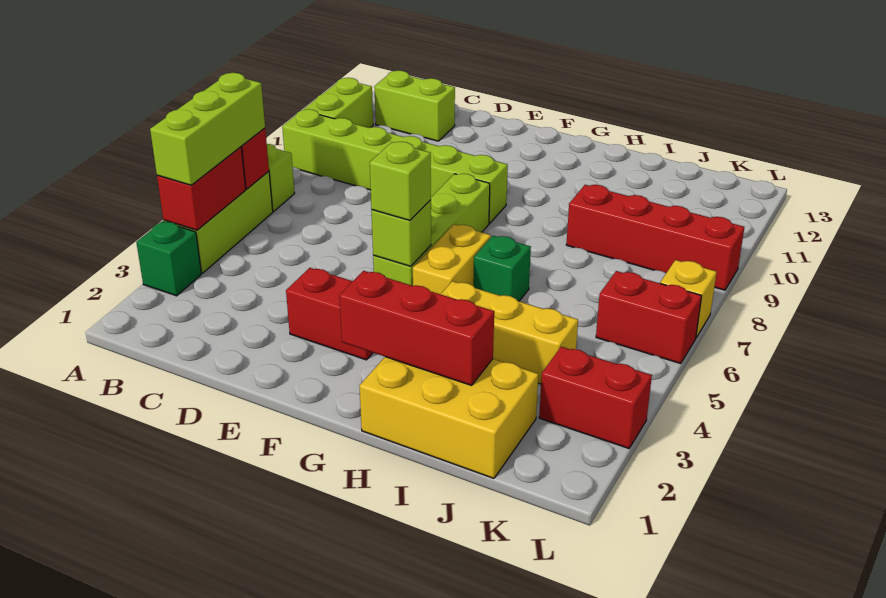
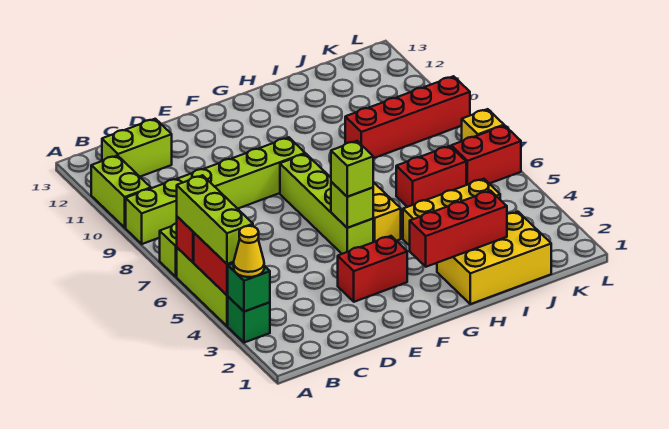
none -> yellow 1x1 cone [234,226,264,277]
green 1x1 brick [473,236,531,301] -> green 1x1 brick moved to [228,263,270,312]
red 1x2 brick [539,347,652,448] -> red 1x2 brick moved to [396,146,466,207]

